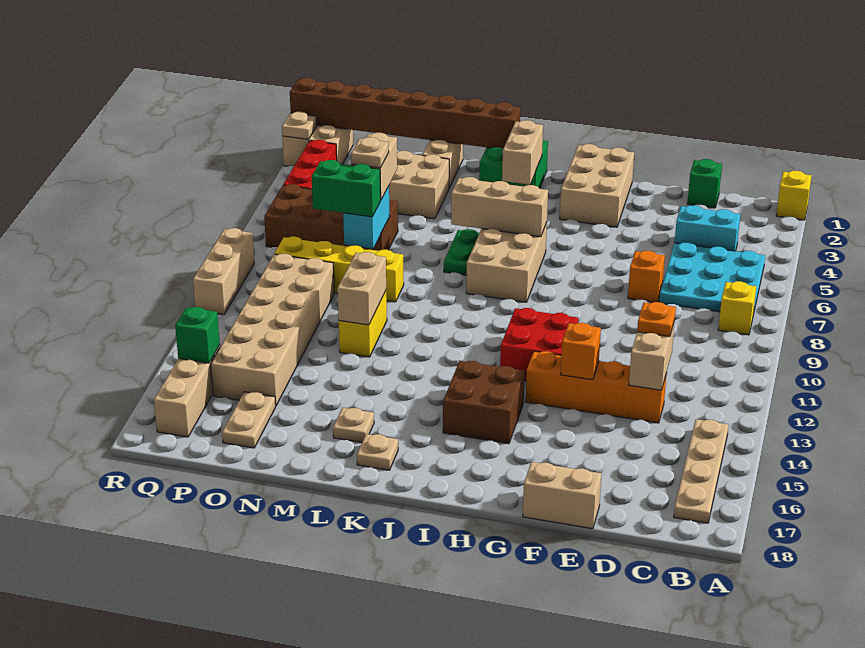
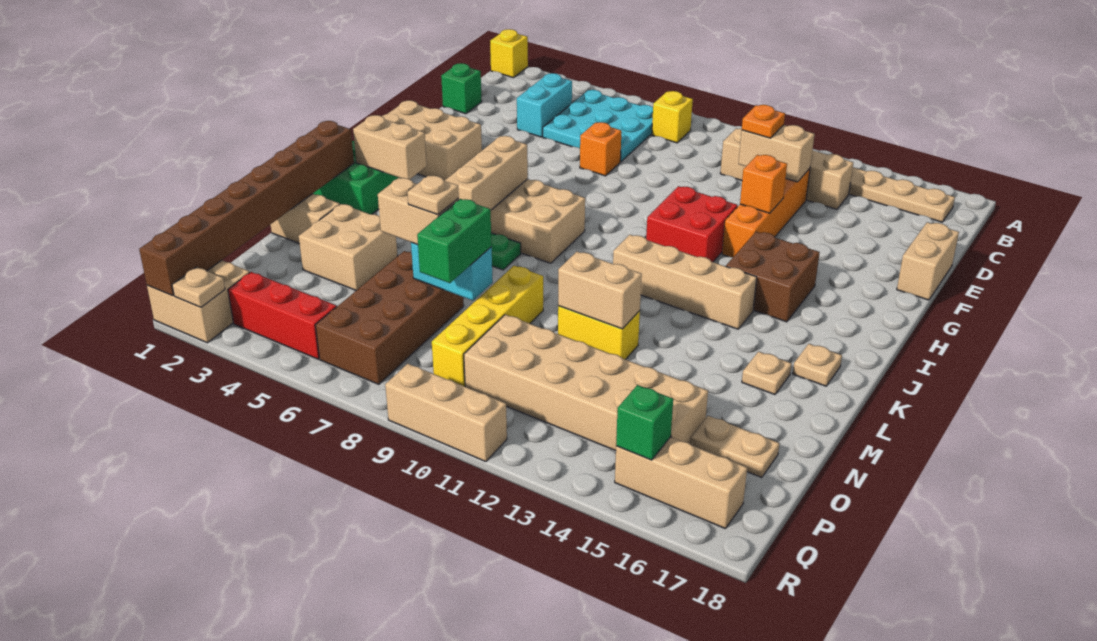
none -> tan 1x4 brick [720,128,853,209]
none -> tan 1x4 brick [613,235,757,329]

